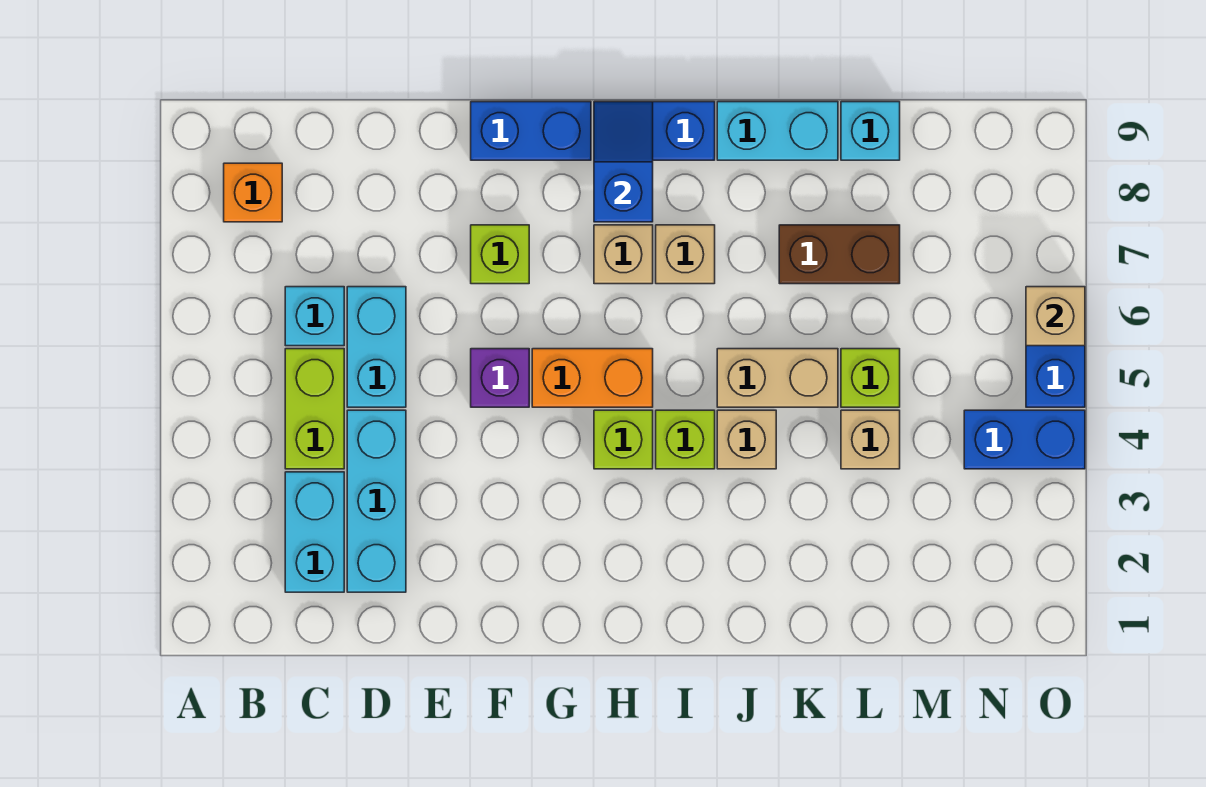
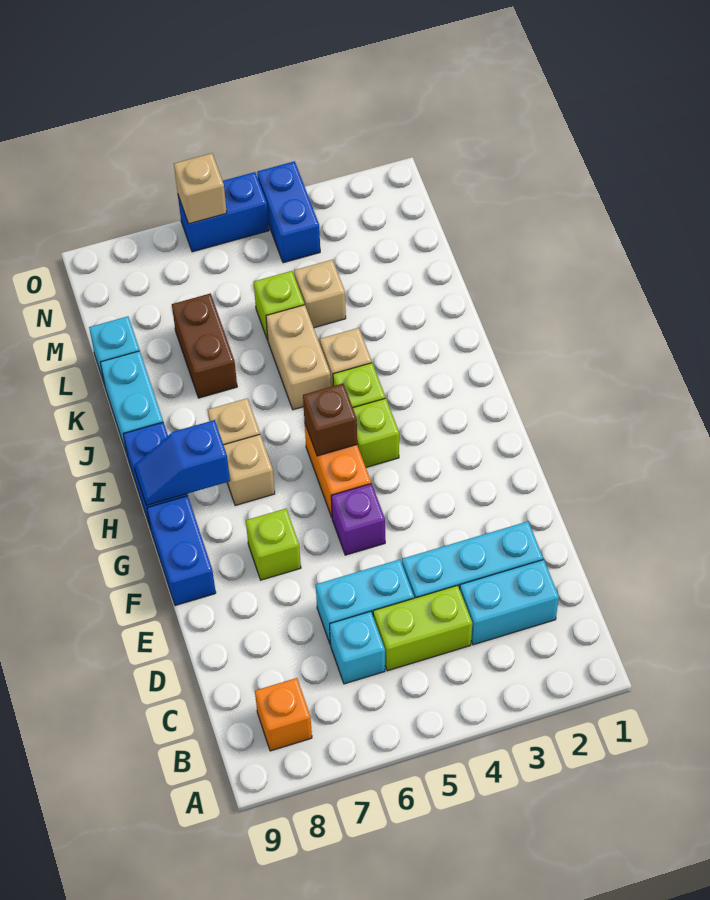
none -> brown 1x1 brick [303,384,357,456]

